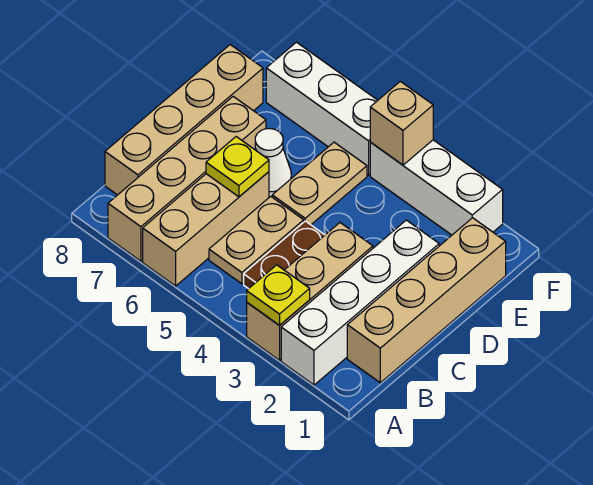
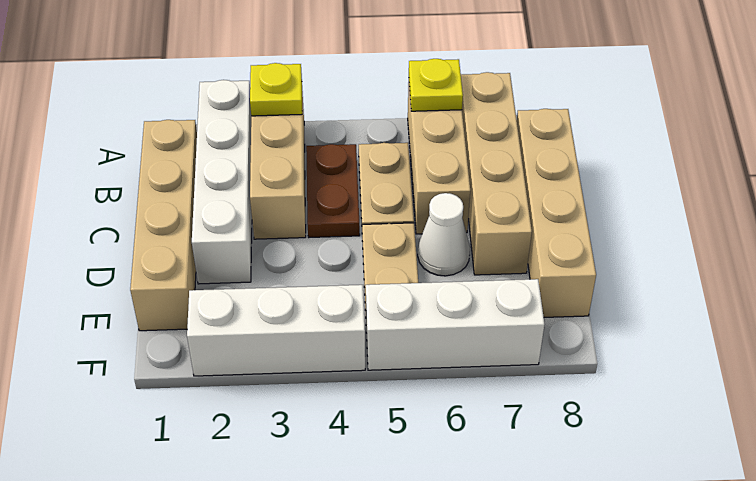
yellow 1x1 plate [206,137,269,197] -> yellow 1x1 plate moved to [409,59,463,111]
tan 1x1 brick [370,81,433,165] -> none

